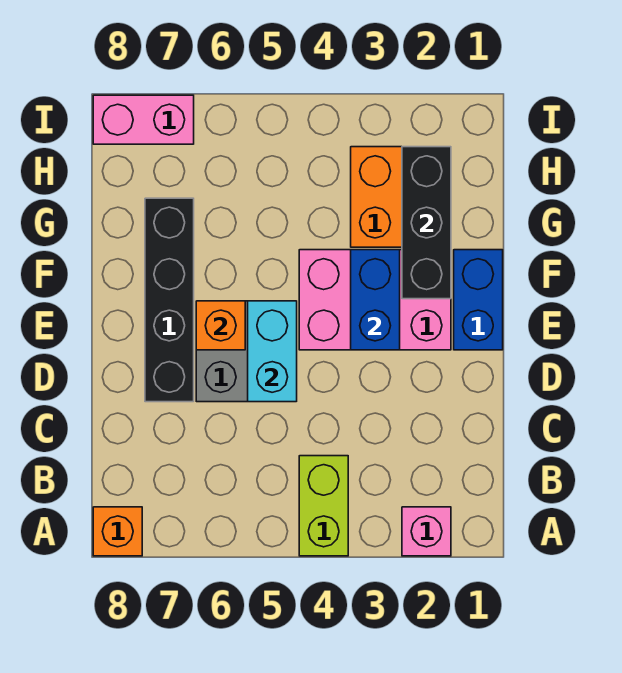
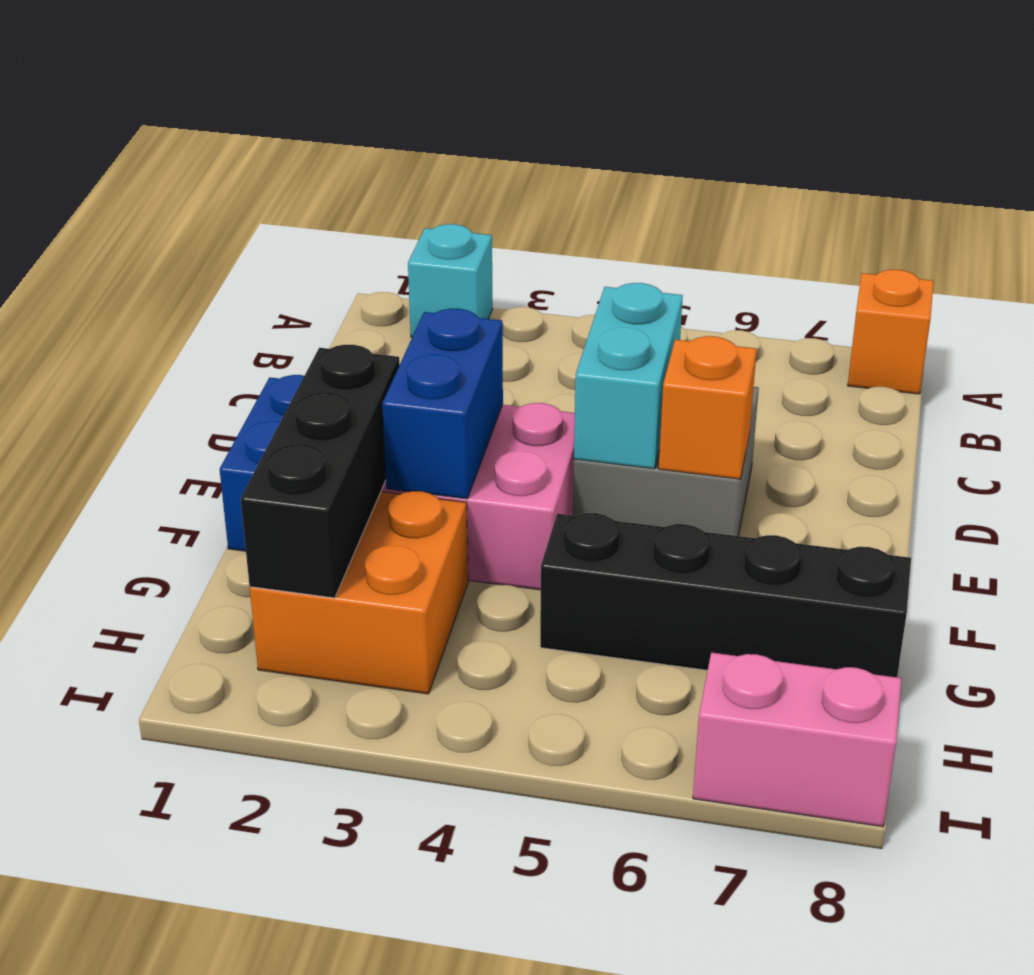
pink 1x1 brick [402,507,451,556] -> cyan 1x1 brick [408,224,493,337]
lime 1x2 brick [299,456,348,556] -> none
black 1x4 brick [145,198,194,402] -> black 1x4 brick turned to [540,513,911,677]

